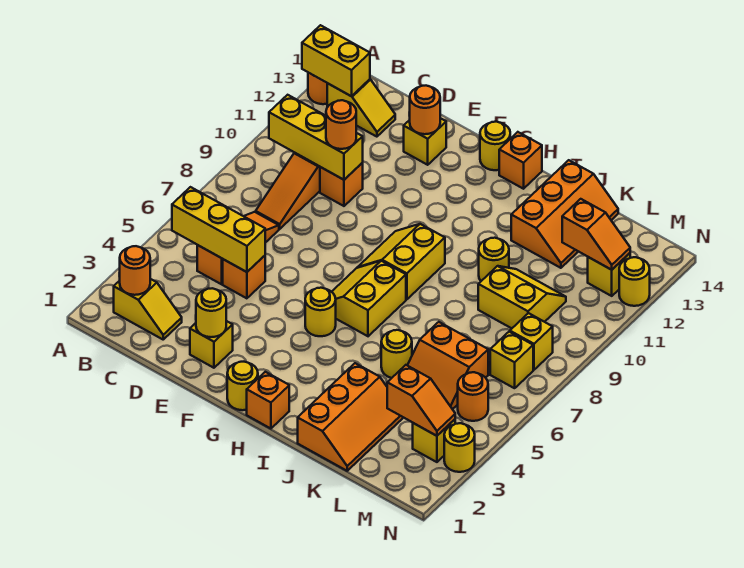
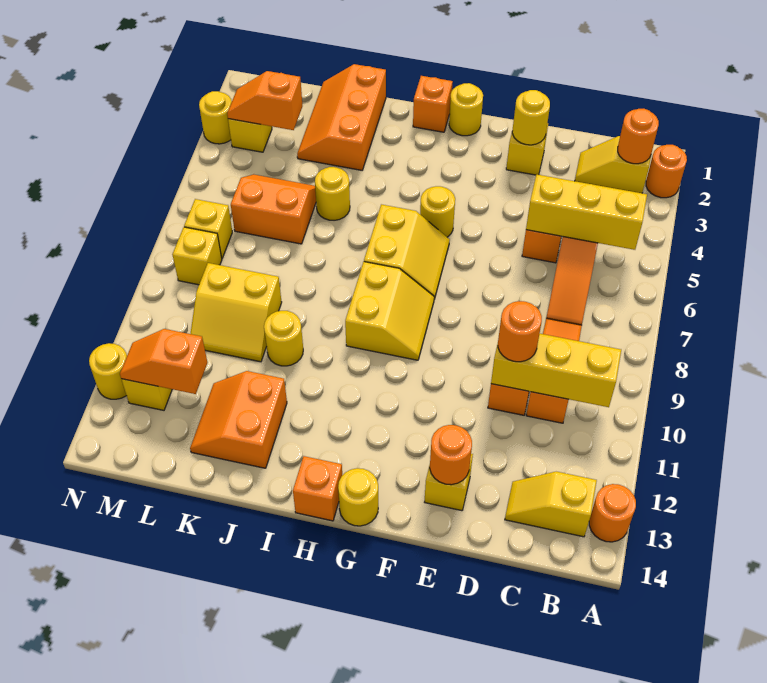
yellow 1x2 brick [302,25,370,96] -> none
orange 2x3 slope [511,160,618,268] -> orange 2x2 slope [190,371,287,468]
orange 1x1 round brick [458,372,488,421] -> orange 1x1 round brick moved to [646,145,687,198]

